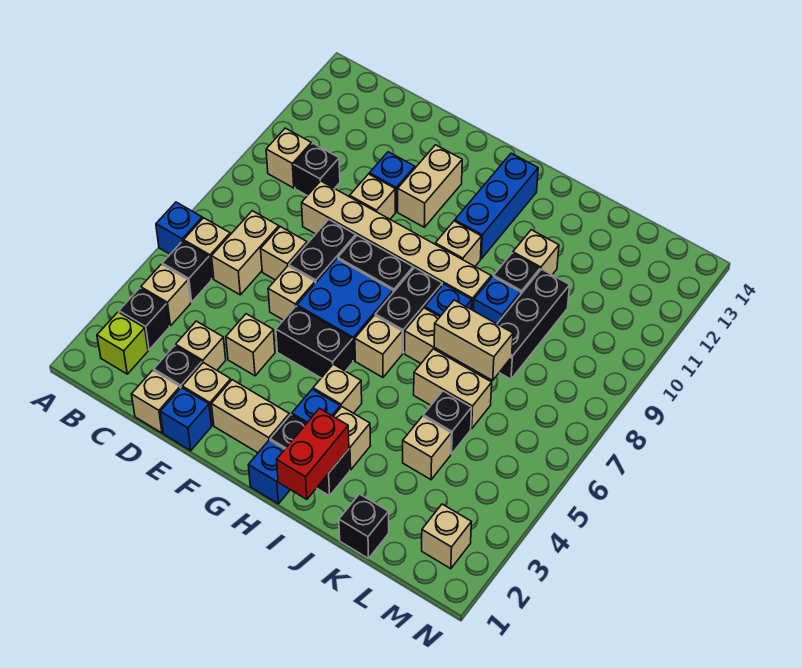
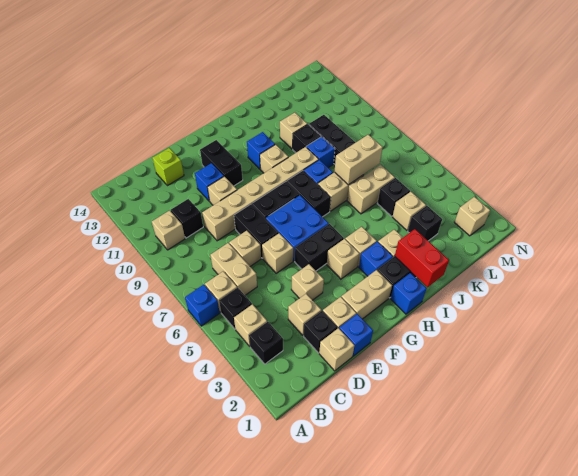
lime 1x1 brick [97,312,148,374] -> lime 1x1 brick moved to [152,148,184,186]
tan 1x2 brick [398,145,462,227] -> black 1x2 brick [200,140,243,186]
tan 1x1 brick [355,315,402,377] -> tan 1x1 brick moved to [327,239,359,279]
blue 1x3 brick [455,153,538,259] -> blue 1x1 brick [247,132,275,169]
black 1x1 brick [339,494,389,558] -> black 1x1 brick moved to [408,206,442,241]

